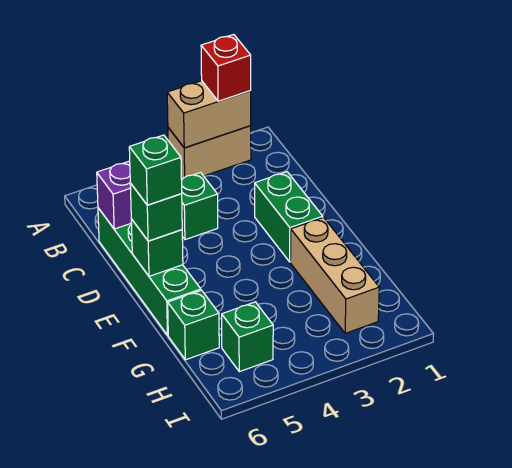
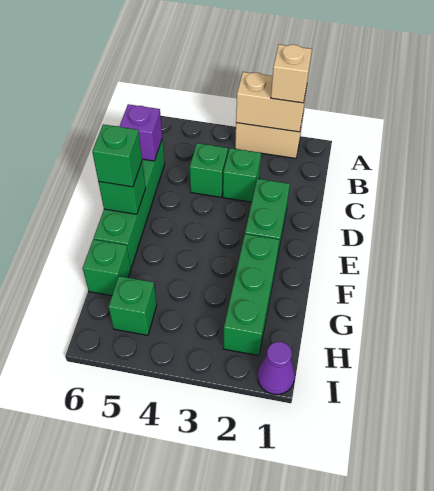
red 1x1 brick [201,35,251,101] -> tan 1x1 brick [271,44,312,103]
green 1x1 brick [129,135,182,205] -> green 1x1 brick moved to [223,148,261,202]
tan 1x3 brick [290,218,379,333] -> green 1x3 brick [223,234,279,356]
none -> purple 1x1 cone [258,342,295,395]

